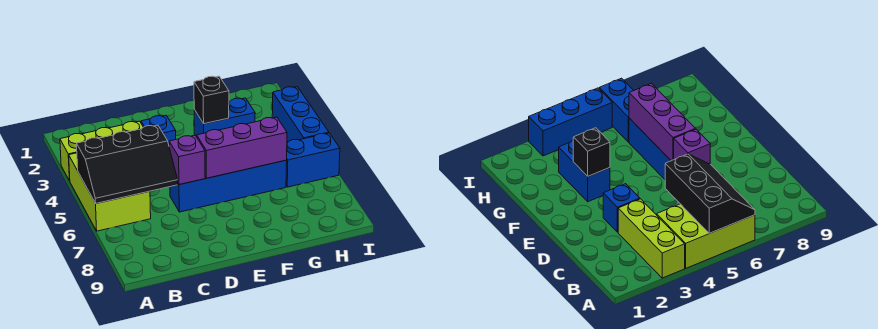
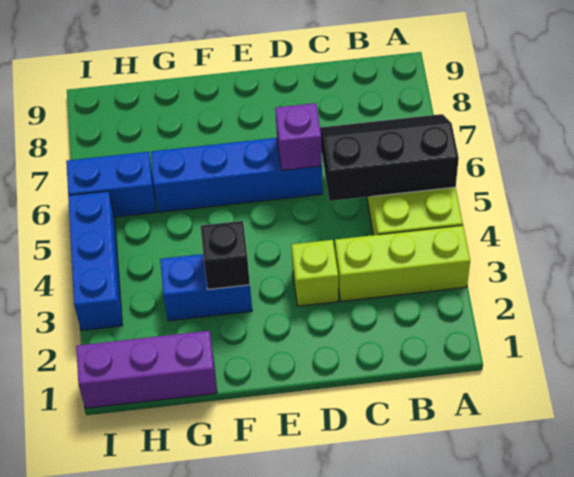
blue 1x1 brick [141,116,176,144] -> lime 1x1 brick [292,240,338,306]
purple 1x3 brick [197,117,287,178] -> purple 1x3 brick moved to [76,331,217,408]

